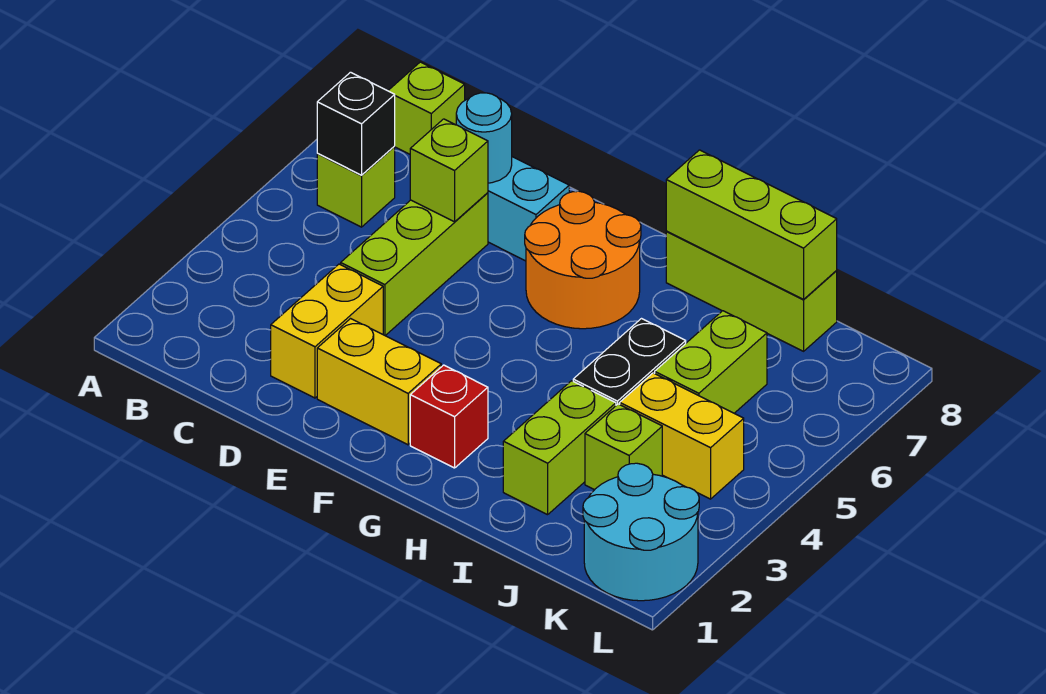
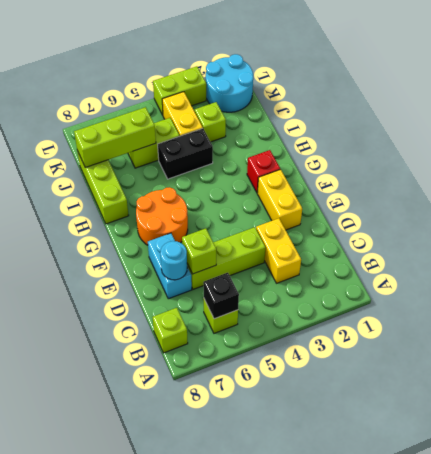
yellow 1x2 brick [271,264,383,398] -> yellow 1x2 brick turned to [256,218,301,283]
lime 1x3 brick [666,150,837,299] -> lime 1x3 brick turned to [74,107,156,168]
lime 1x2 brick [503,381,616,515] -> lime 1x2 brick moved to [153,66,206,115]

